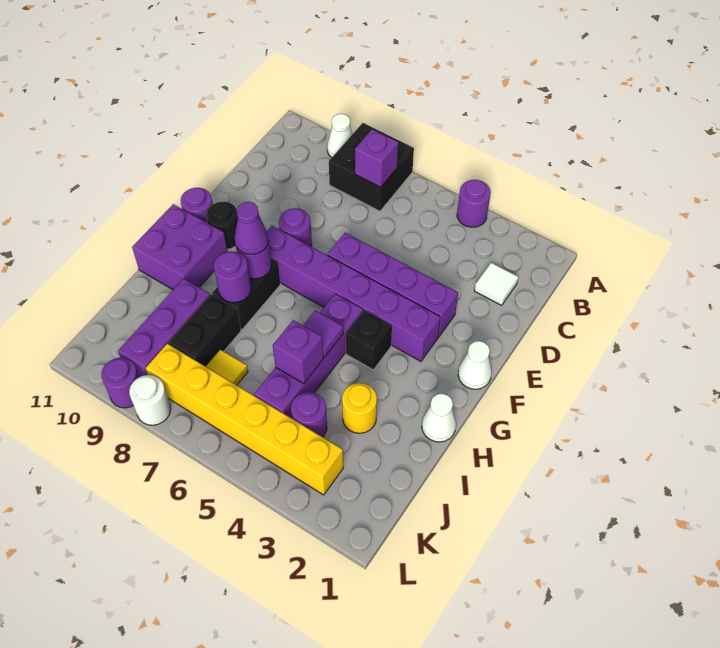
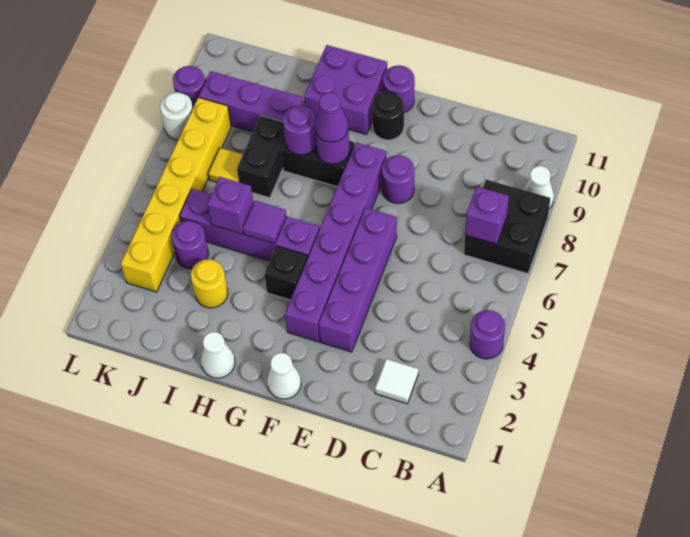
black 1x2 brick [168,295,241,367] -> black 1x2 brick turned to [237,115,285,198]

